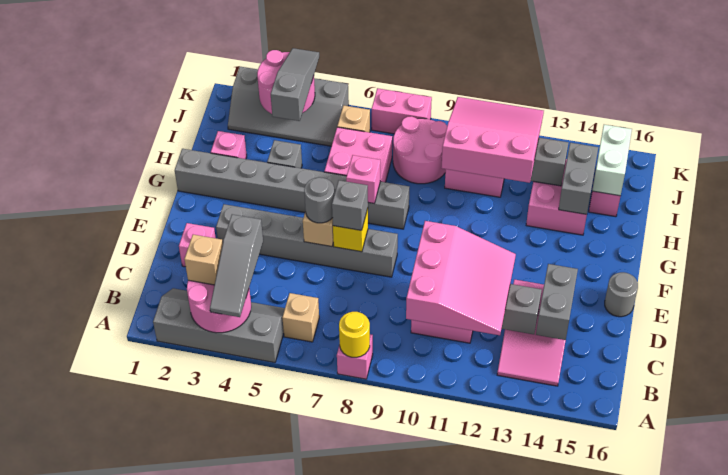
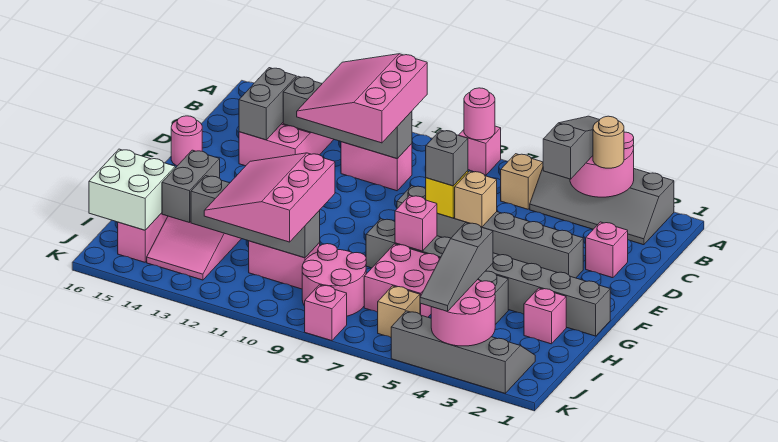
yellow 1x1 round brick [339,312,370,357] -> pink 1x1 round brick [464,88,495,140]
tan 1x1 brick [184,235,223,285] -> tan 1x1 round brick [593,116,624,168]
grey 1x1 round brick [304,177,334,223] -> none
grey 1x1 round brick [605,272,638,317] -> pink 1x1 round brick [171,116,202,166]
pink 3x3 slope [442,97,544,183] -> pink 3x3 slope turned to [204,153,335,242]
white 1x2 brick [592,125,632,196] -> white 2x2 brick [89,149,175,230]
pink 1x2 brick [372,88,432,134] -> pink 1x1 brick [305,285,347,341]

